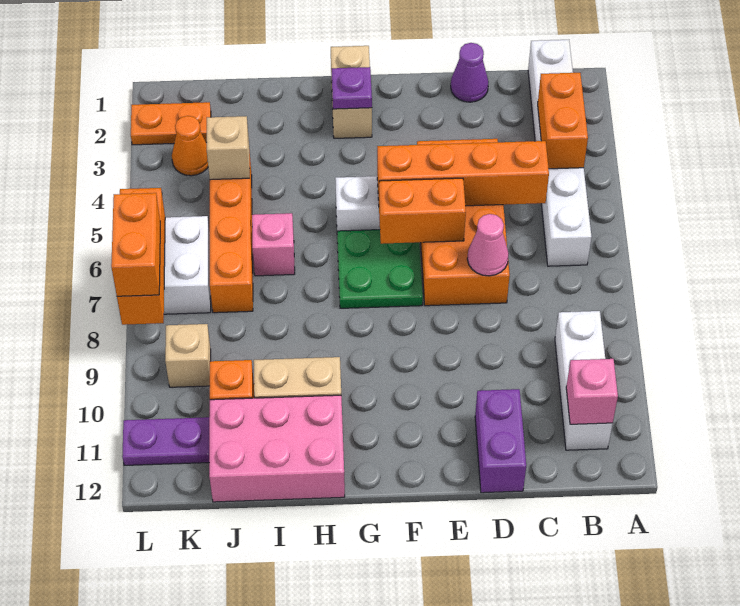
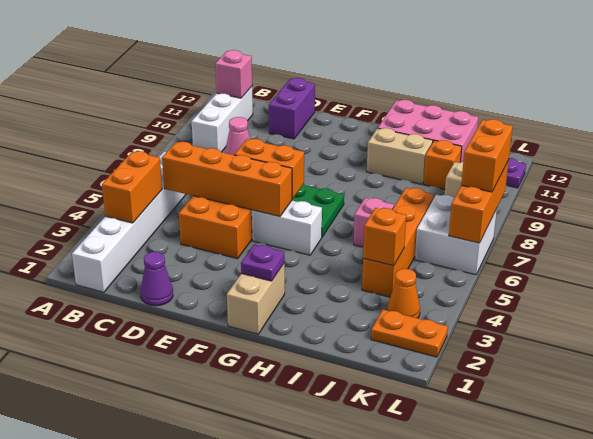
tan 1x1 brick [207,116,250,180] -> orange 1x1 brick [363,208,406,266]

